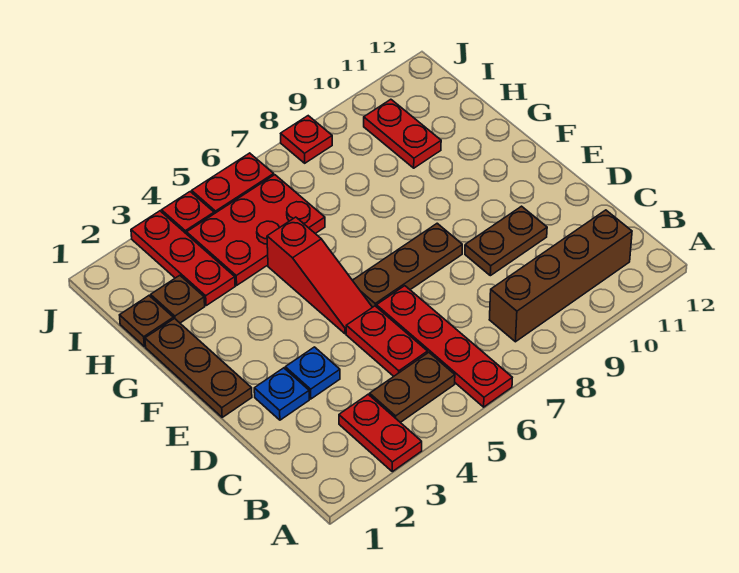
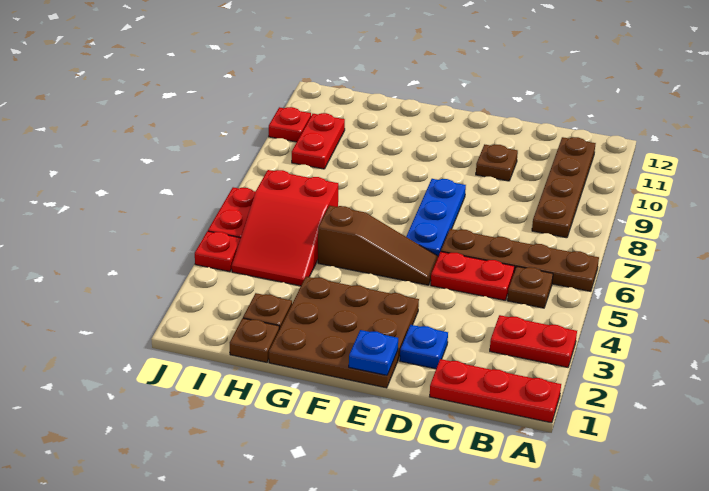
red 1x4 plate [376,286,512,407] -> brown 1x4 plate [441,229,599,291]
brown 1x2 plate [370,352,455,422] -> brown 1x1 plate [507,267,553,308]
brown 1x4 brick [489,210,632,342] -> brown 1x4 plate [532,137,596,238]
blue 1x1 plate [285,347,340,399] -> blue 1x1 plate moved to [349,330,398,375]
brown 1x2 plate [465,206,547,276] -> brown 1x1 plate [476,144,518,181]
brown 1x3 plate [145,319,252,417] -> brown 3x3 plate [269,277,419,388]
red 1x3 slope [267,217,372,334] -> brown 1x3 slope [318,206,438,285]
brown 1x3 plate [352,223,462,307] -> blue 1x3 plate [406,179,466,256]
red 1x3 plate [131,211,235,305] -> red 1x3 plate moved to [430,359,561,423]
red 2x3 plate [187,175,325,285] -> red 2x3 slope [232,170,338,286]
red 1x2 plate [364,99,441,168] -> red 1x2 plate turned to [292,113,345,169]
red 1x1 plate [281,116,332,163] -> red 1x1 plate moved to [269,107,311,142]

